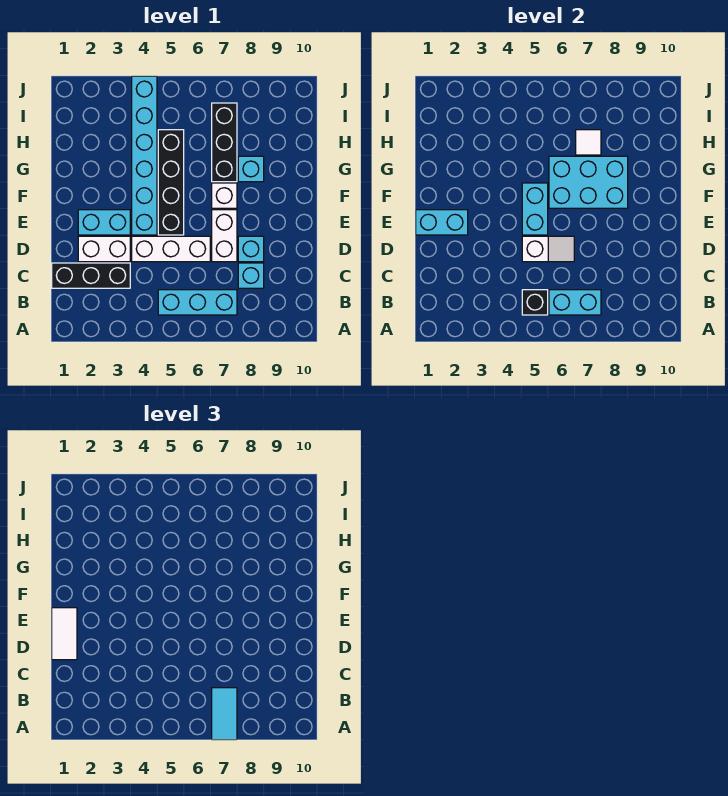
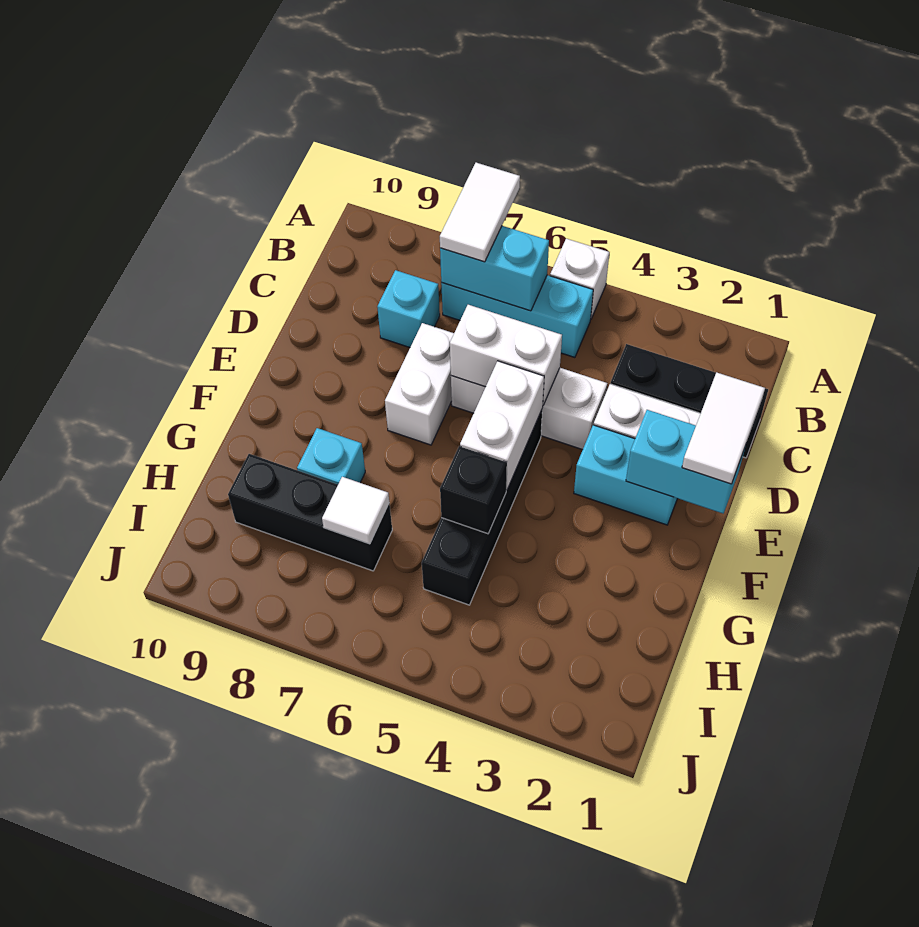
cyan 1x2 tile [212,688,237,740] -> white 1x2 tile [440,163,520,262]
black 1x1 brick [522,290,548,315] -> black 1x1 brick moved to [440,446,507,534]
white 1x2 slope [522,236,574,262] -> white 1x2 brick [450,305,562,405]
cyan 1x1 brick [238,236,264,262] -> none
cyan 1x6 brick [132,76,157,235] -> none
cyan 1x2 brick [522,183,548,235] -> white 1x2 brick [460,361,544,490]
cyan 2x3 brick [549,156,628,208] -> none
white 1x1 brick [212,183,237,208] -> white 1x1 brick moved to [550,239,609,319]
black 1x3 brick [212,103,237,182] -> black 1x3 brick turned to [228,454,392,571]

